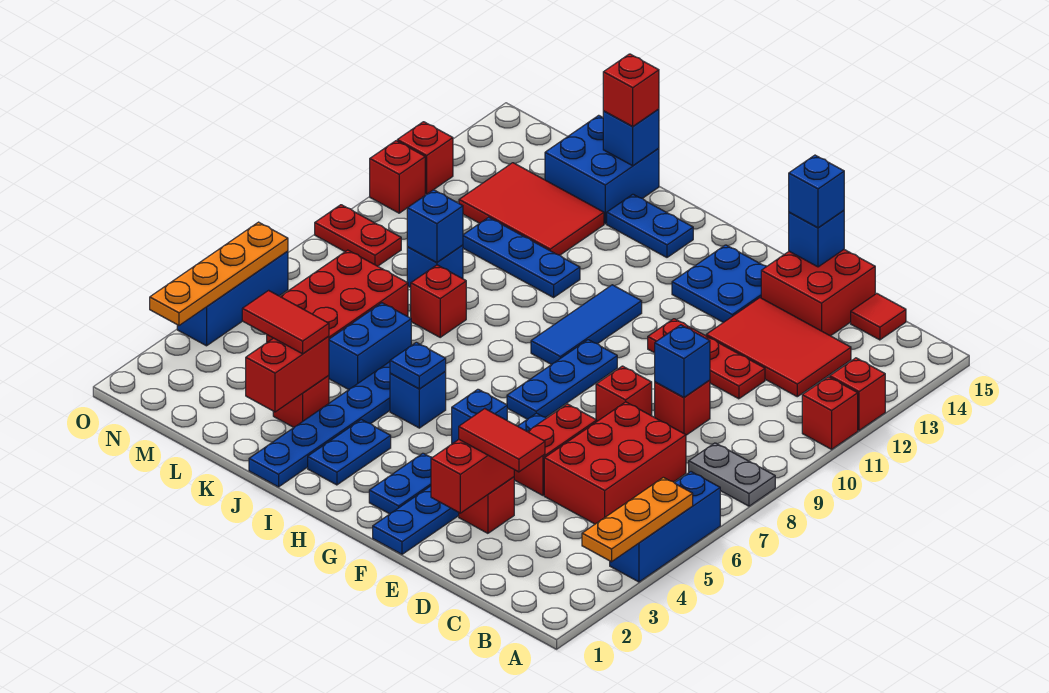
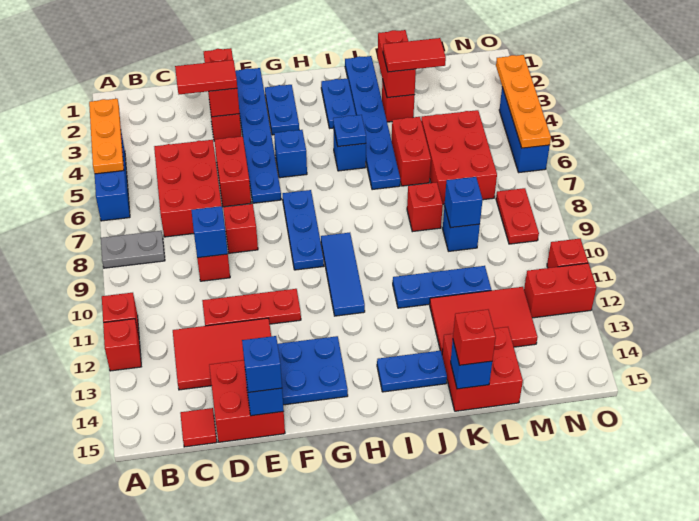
blue 1x2 brick [329,303,411,389] -> red 1x2 brick [392,117,431,186]
blue 2x2 brick [545,115,659,224] -> red 2x2 brick [442,327,523,411]
red 1x2 plate [315,205,401,266] -> red 1x2 plate turned to [496,188,539,244]
red 1x1 brick [397,122,453,194] -> red 1x2 brick [524,263,596,318]

